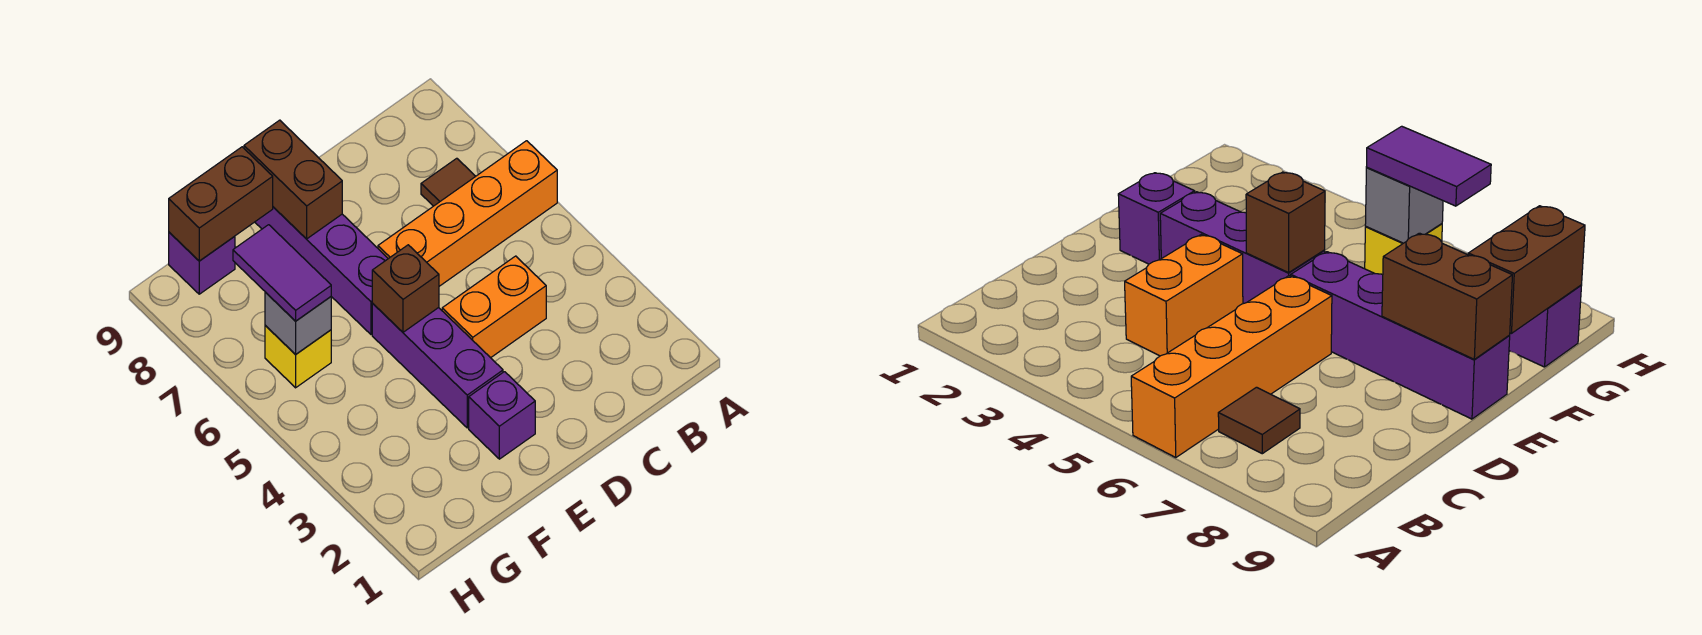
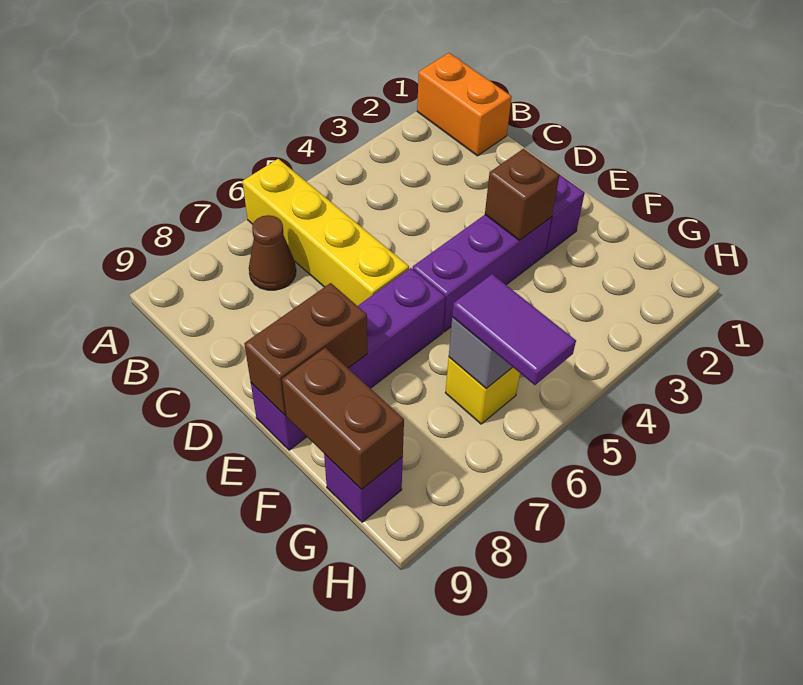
orange 1x4 brick [378,141,557,286] -> yellow 1x4 brick [242,159,409,306]
brown 1x1 tile [421,158,476,206] -> brown 1x1 cone [249,215,296,290]
orange 1x2 brick [442,256,546,358] -> orange 1x2 brick moved to [417,53,512,156]
brown 1x1 brick [372,245,439,332] -> brown 1x1 brick moved to [485,149,560,241]
purple 1x2 tile [233,225,331,321] -> purple 1x2 tile turned to [452,274,576,385]

